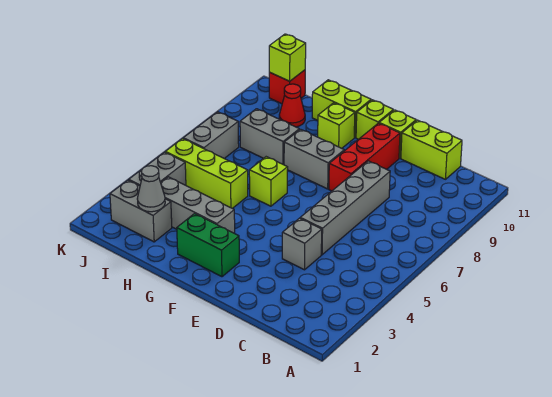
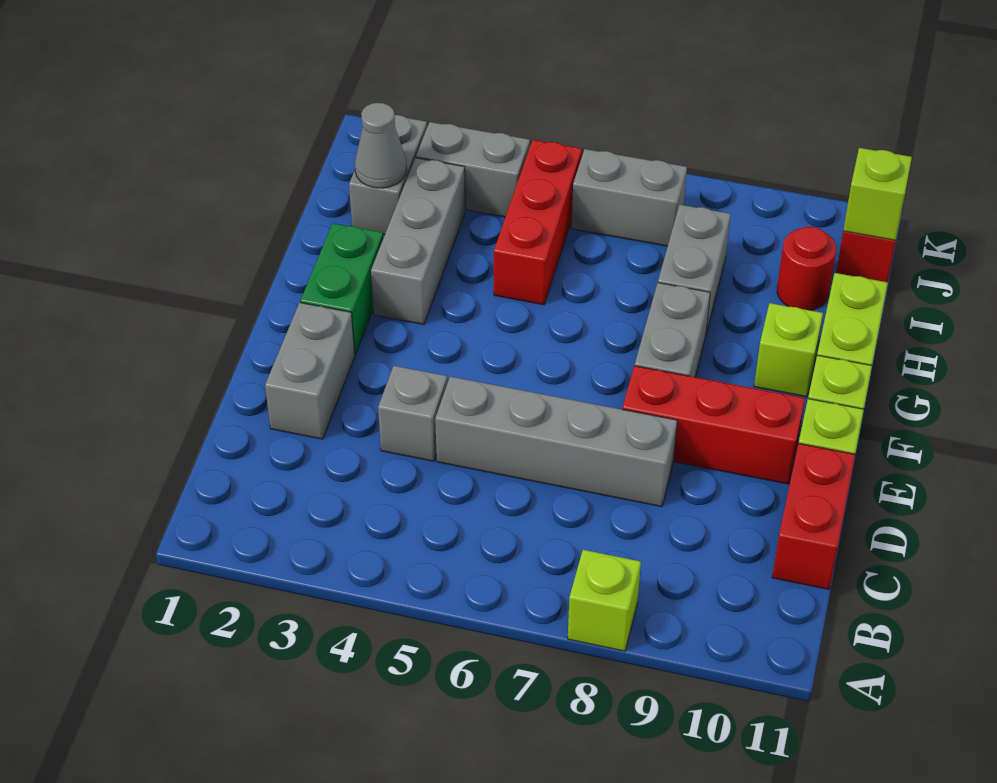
lime 1x2 brick [401,120,462,179] -> red 1x2 brick [772,443,855,589]
none -> grey 1x2 brick [265,303,355,439]
lime 1x1 brick [249,157,288,206] -> lime 1x1 brick moved to [568,550,641,651]
lime 1x3 brick [165,139,248,208] -> red 1x3 brick [494,140,582,305]
red 1x1 cone [279,84,305,127] -> red 1x1 round brick [777,227,836,310]

